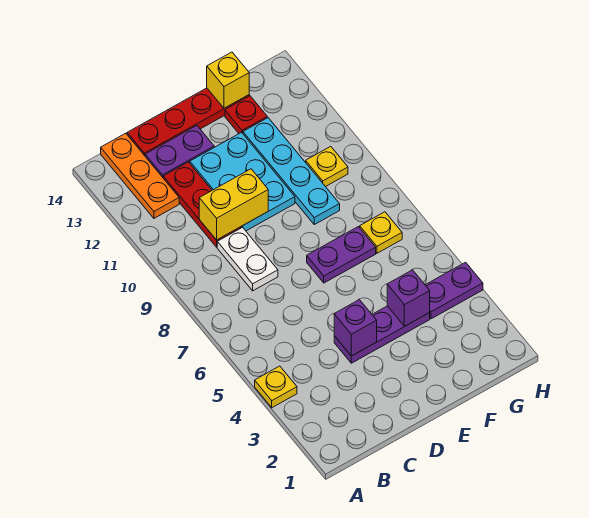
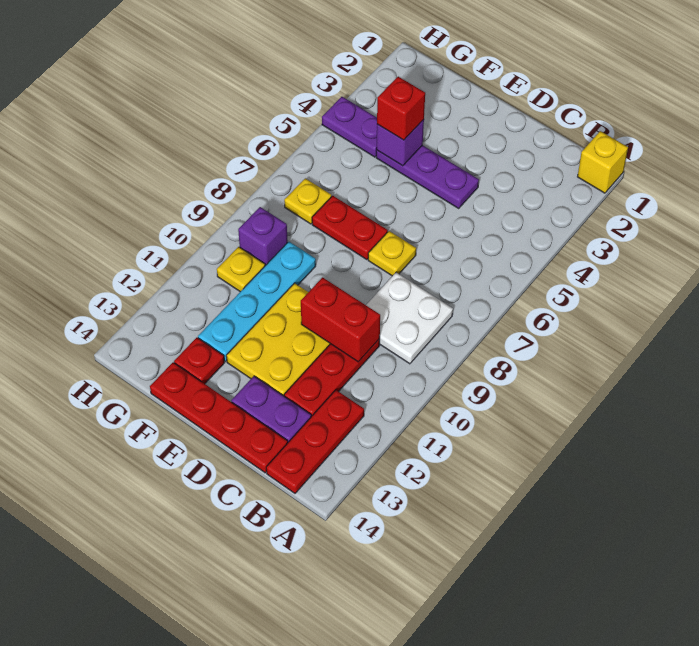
yellow 1x1 plate [255,366,297,408] -> yellow 1x1 plate moved to [368,231,416,276]
orange 1x3 plate [101,133,179,218] -> red 1x3 plate [266,390,364,493]
white 1x2 plate [217,227,278,291] -> white 2x2 plate [366,273,453,364]
yellow 1x2 brick [199,169,268,240] -> red 1x2 brick [301,277,380,362]
purple 1x1 brick [334,300,377,356] -> purple 1x1 brick moved to [238,207,288,266]
cyan 2x3 plate [190,133,295,231] -> yellow 2x3 plate [226,283,330,396]
purple 1x2 plate [307,227,376,283] -> red 1x2 plate [312,196,388,260]
none -> red 1x1 brick [377,77,425,140]
yellow 1x1 brick [207,52,249,108] -> yellow 1x1 brick moved to [578,131,628,193]

